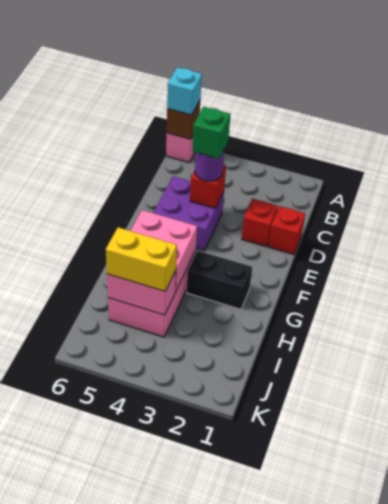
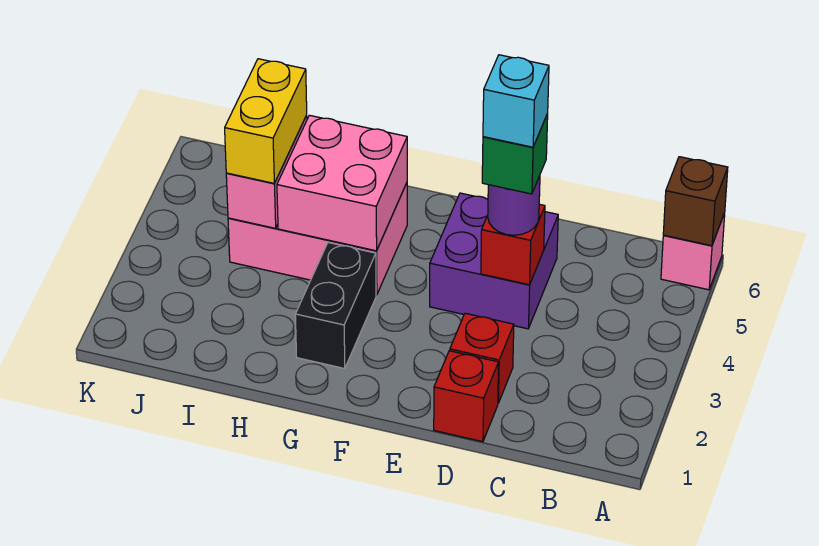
cyan 1x1 brick [167,67,202,115] -> cyan 1x1 brick moved to [483,55,549,147]

